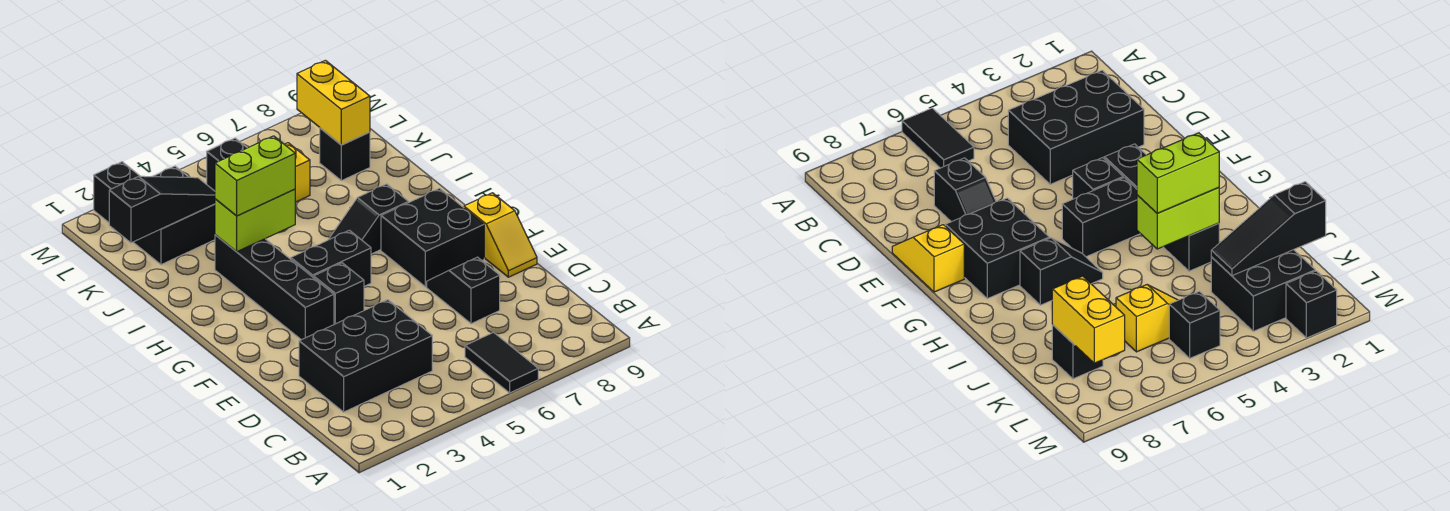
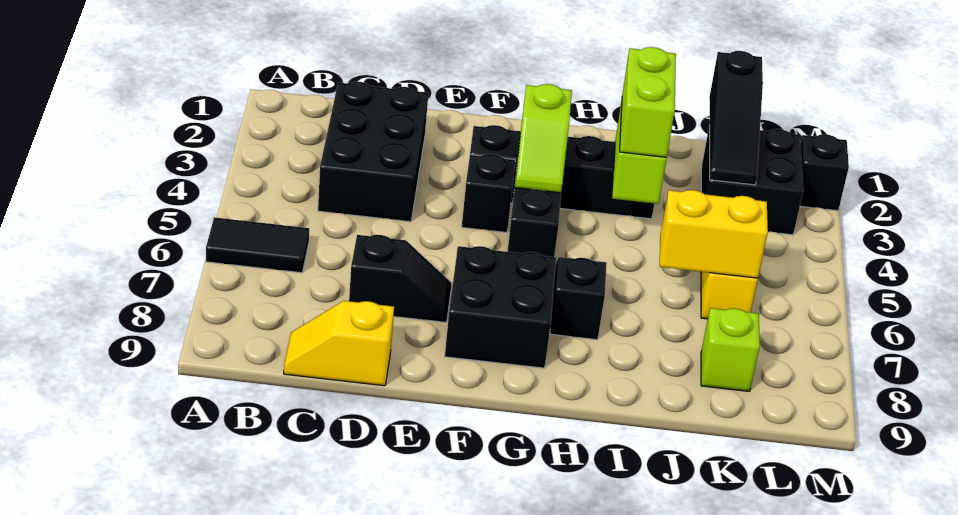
yellow 1x2 slope [464,193,537,277] -> yellow 1x2 slope moved to [284,301,394,386]
none -> lime 1x2 slope [515,84,572,193]
black 1x1 brick [320,128,370,181] -> lime 1x1 brick [701,308,760,391]
yellow 1x2 brick [297,60,370,145] -> yellow 1x2 brick moved to [660,190,768,278]
black 1x1 brick [207,138,247,191] -> none

